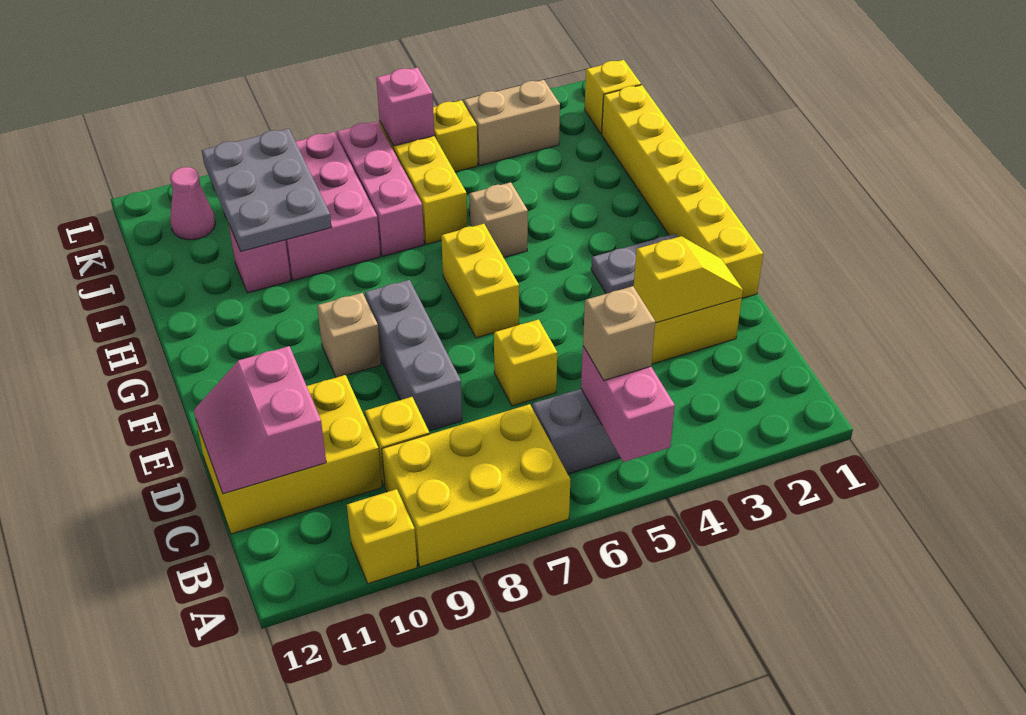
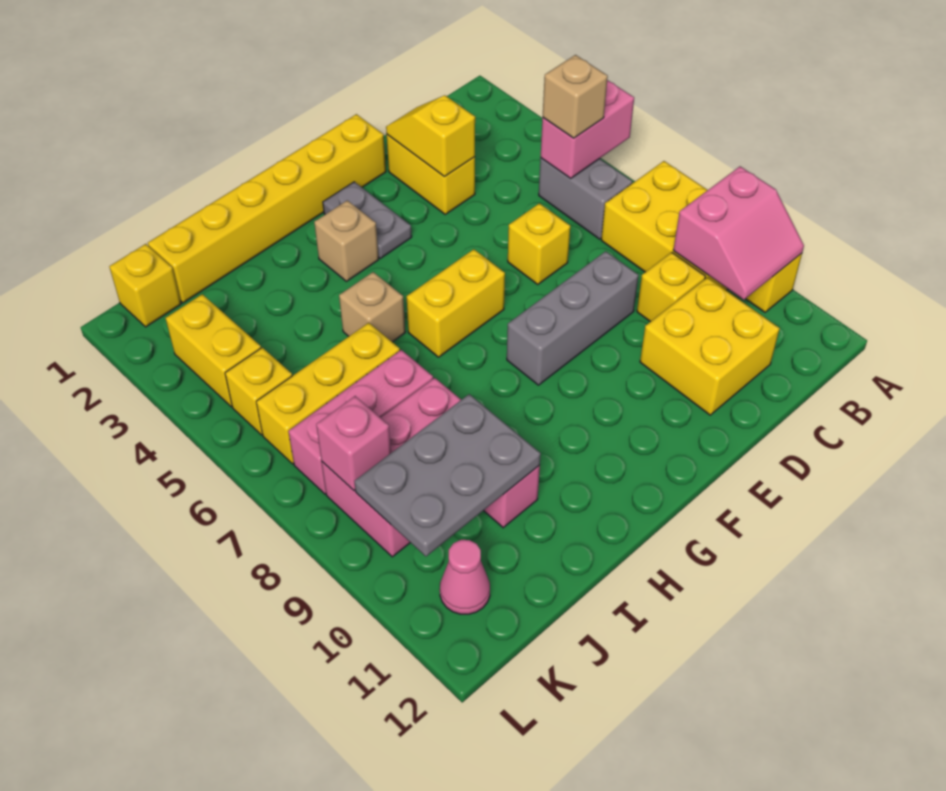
yellow 2x3 brick [196,375,382,534] -> yellow 2x2 brick [640,277,780,415]
pink 2x2 slope [194,346,326,494] -> pink 2x2 slope moved to [673,166,804,300]
tan 1x1 brick [317,293,381,377] -> tan 1x1 brick moved to [314,200,379,281]
tan 1x2 brick [464,80,560,165] -> yellow 1x2 brick [166,294,261,407]
pink 1x1 brick [376,68,434,146] -> pink 1x1 brick moved to [316,396,391,491]

